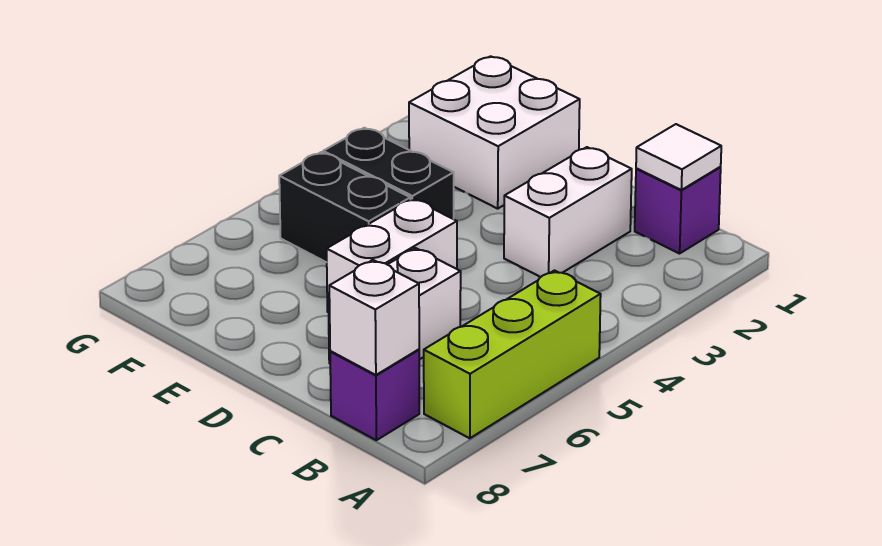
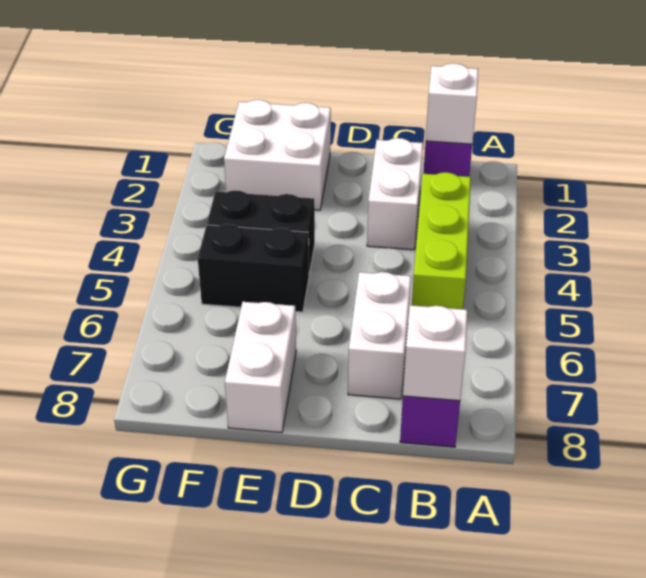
lime 1x3 brick [424,271,601,438] -> lime 1x3 brick moved to [412,172,471,309]
white 1x1 tile [636,124,721,190] -> white 1x1 brick [426,63,478,144]
white 1x2 brick [327,199,457,312] -> white 1x2 brick moved to [225,302,296,433]

